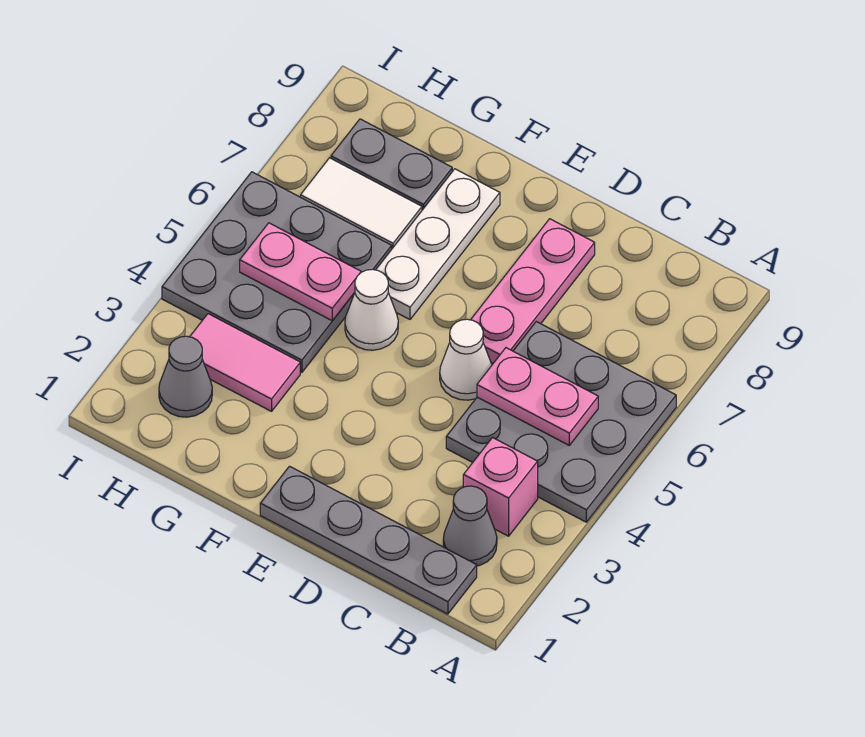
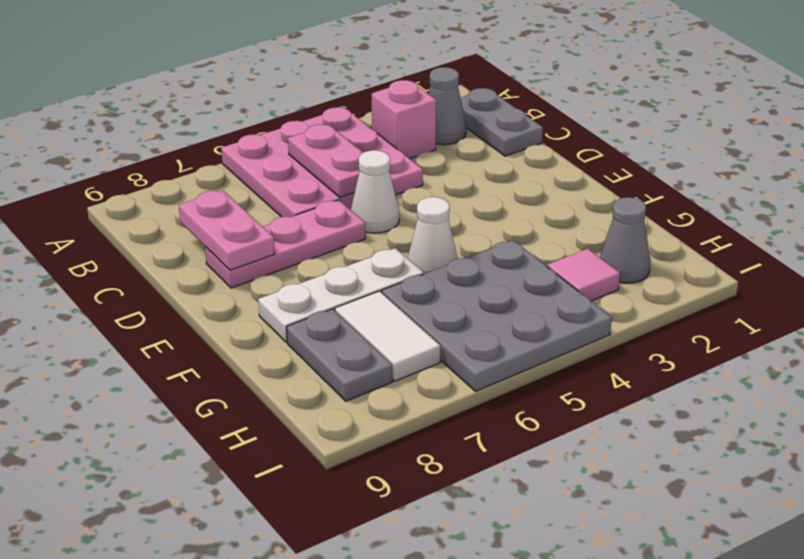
grey 3x3 plate [446,322,676,522] -> pink 3x3 plate [221,107,423,217]
grey 1x4 plate [260,466,477,614] -> grey 1x2 plate [461,88,543,156]
pink 1x2 tile [190,314,300,411] -> pink 1x1 tile [547,249,620,301]
pink 1x2 plate [240,223,361,321] -> pink 1x2 plate moved to [179,190,275,270]

